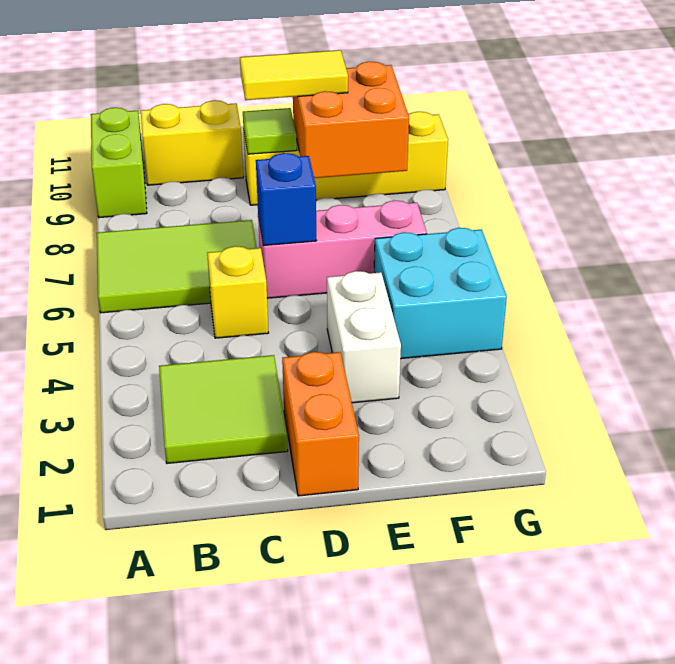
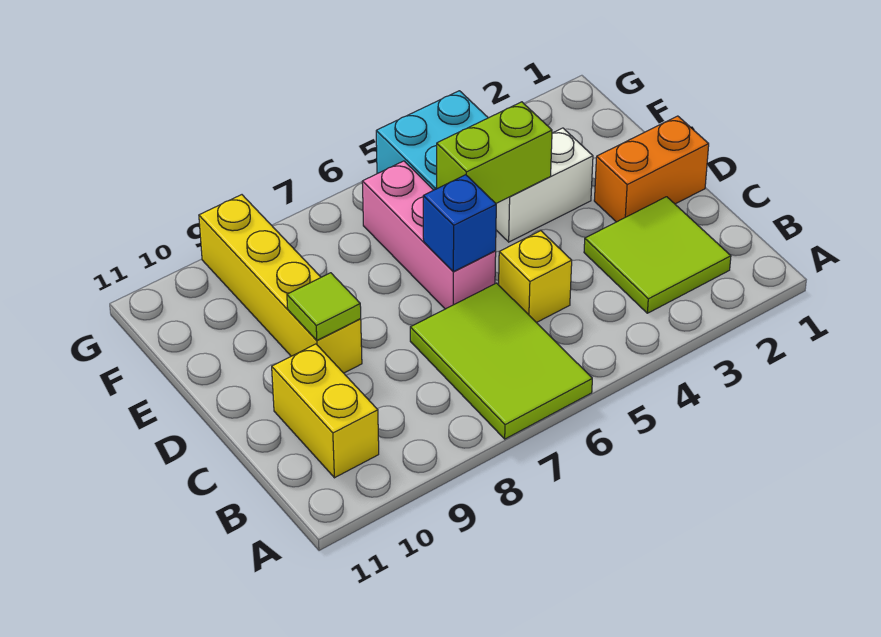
lime 1x2 brick [91,108,147,218] -> lime 1x2 brick moved to [437,102,552,203]
yellow 1x2 tile [240,50,348,100] -> none
orange 2x2 brick [293,62,409,178] -> none

